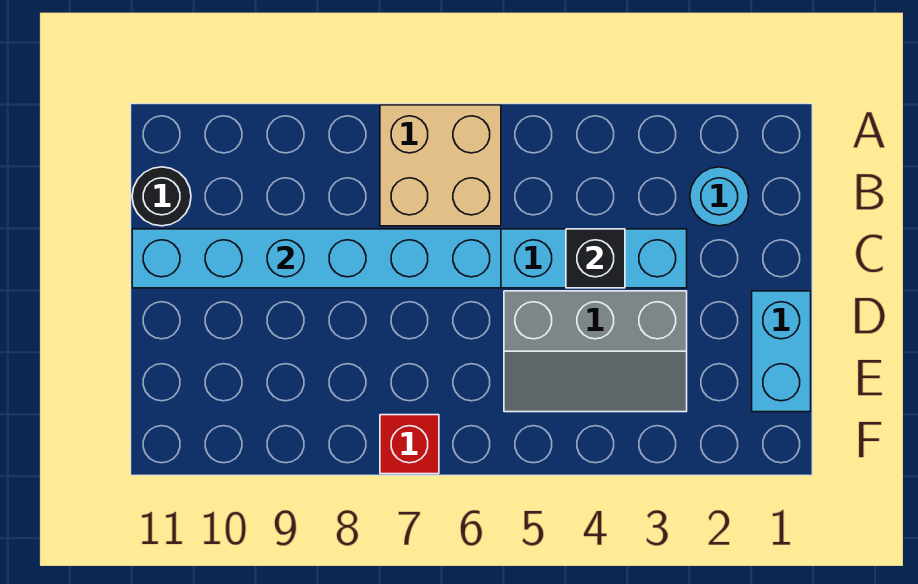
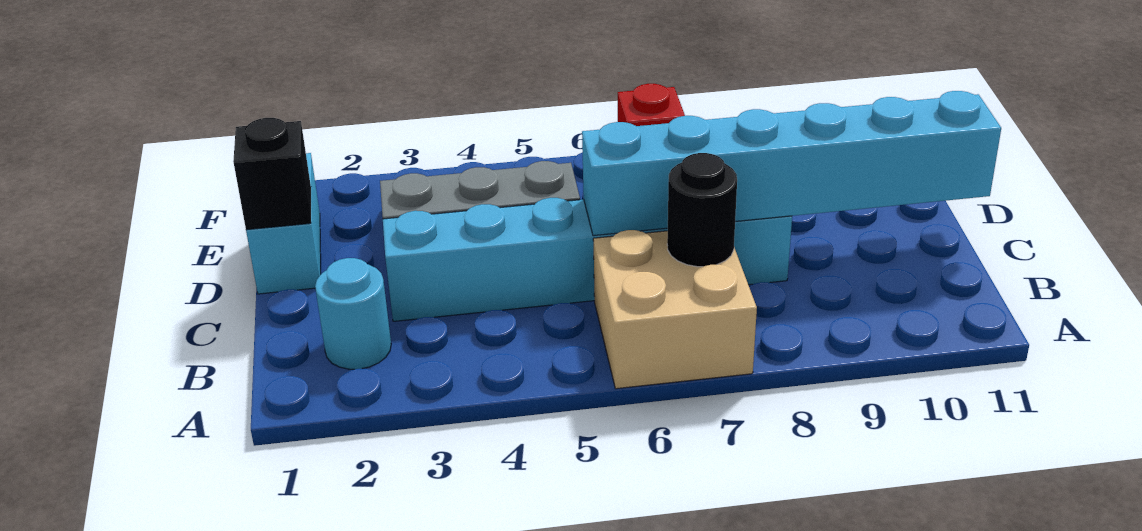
black 1x1 round brick [132,167,191,226] -> black 1x1 round brick moved to [667,153,737,267]
black 1x1 brick [566,229,625,288] -> black 1x1 brick moved to [233,118,311,230]

